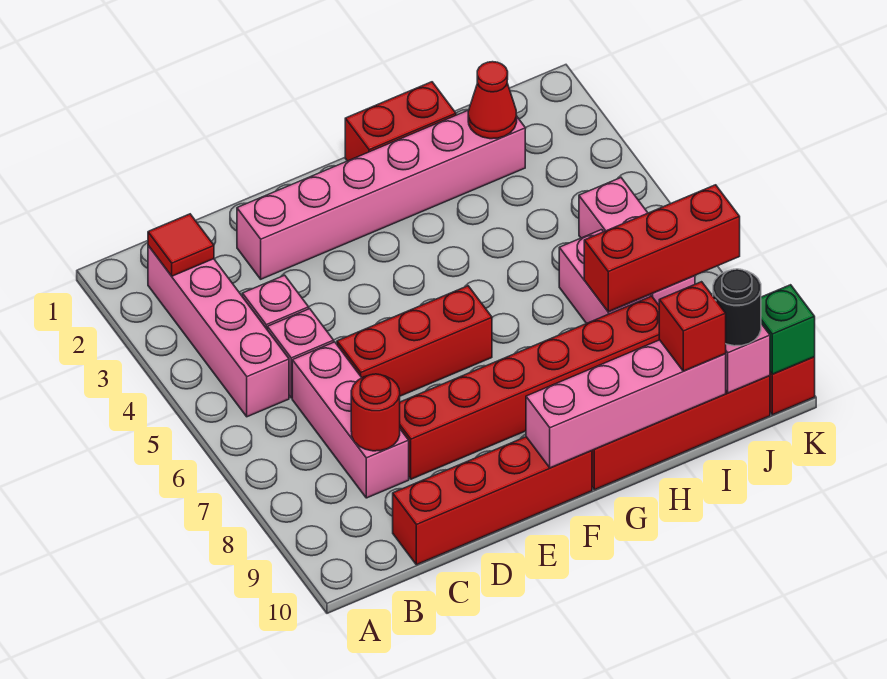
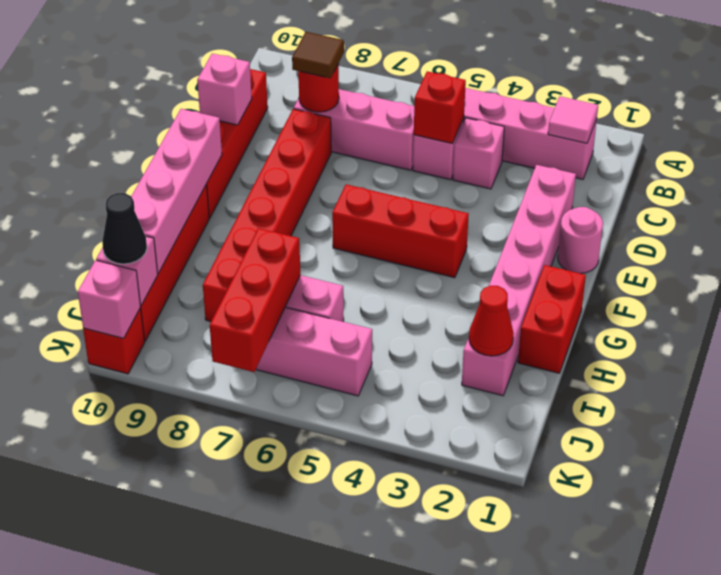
red 1x1 tile [148,214,214,276] -> pink 1x1 tile [548,96,598,143]
none -> brown 1x1 tile [292,32,344,78]
red 1x3 brick [337,286,492,396] -> red 1x3 brick turned to [332,184,469,278]
none -> pink 1x1 brick [197,54,252,125]
none -> pink 1x1 round brick [558,207,603,273]
red 1x1 brick [659,282,726,371] -> red 1x1 brick moved to [414,71,466,143]
black 1x1 round brick [713,269,761,346] -> black 1x1 cone [102,193,147,264]
green 1x1 brick [761,285,815,374] -> pink 1x1 brick [78,260,141,338]

